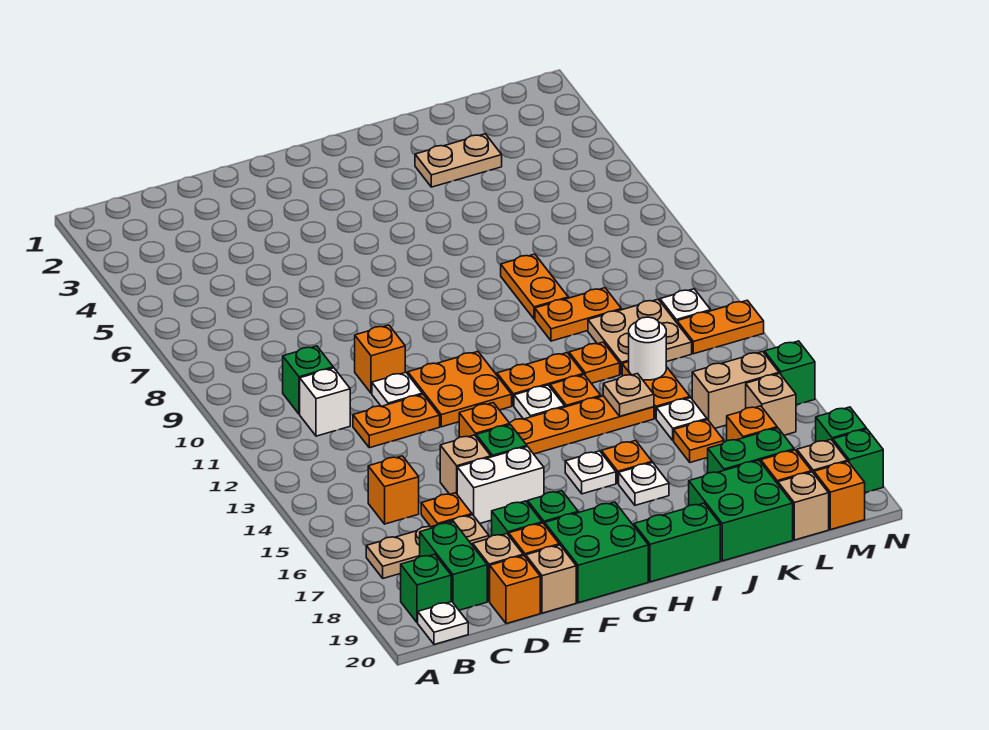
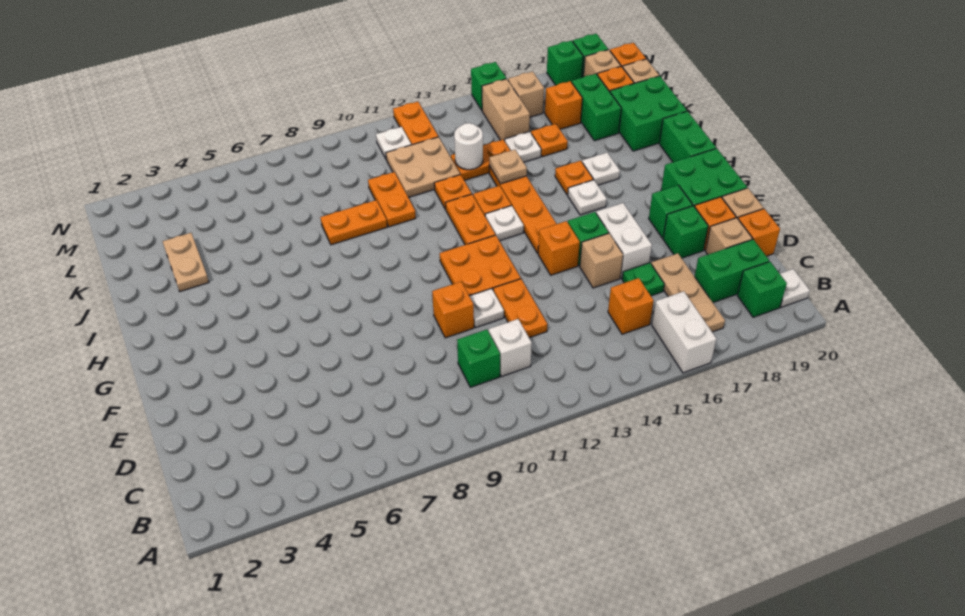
none -> white 1x2 brick [652,291,716,373]
orange 1x1 plate [421,493,472,527] -> green 1x1 plate [622,263,664,296]

